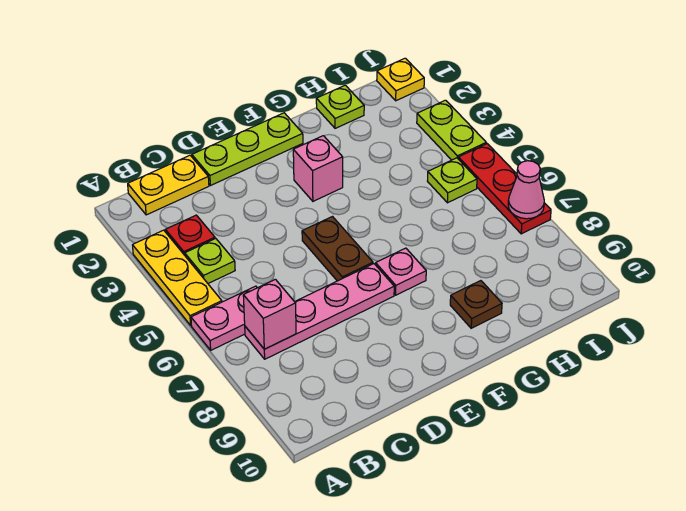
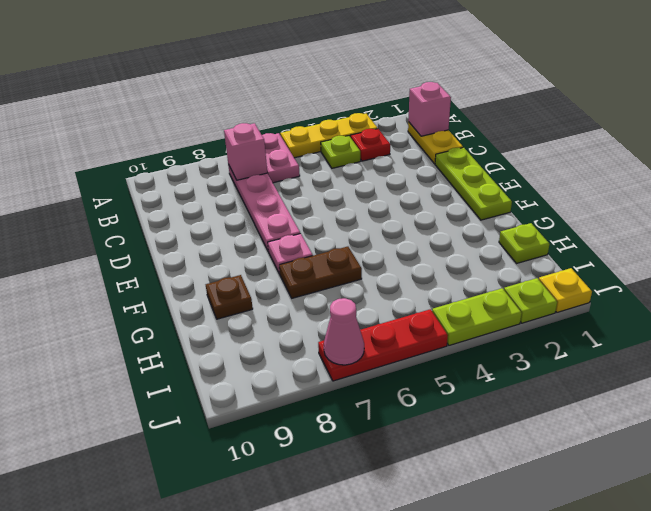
brown 1x2 plate [302,217,373,281] -> brown 1x2 plate moved to [279,247,362,298]
pink 1x1 brick [293,136,343,201] -> pink 1x1 brick moved to [408,82,451,136]
lime 1x1 plate [428,158,477,203] -> lime 1x1 plate moved to [504,278,557,323]

